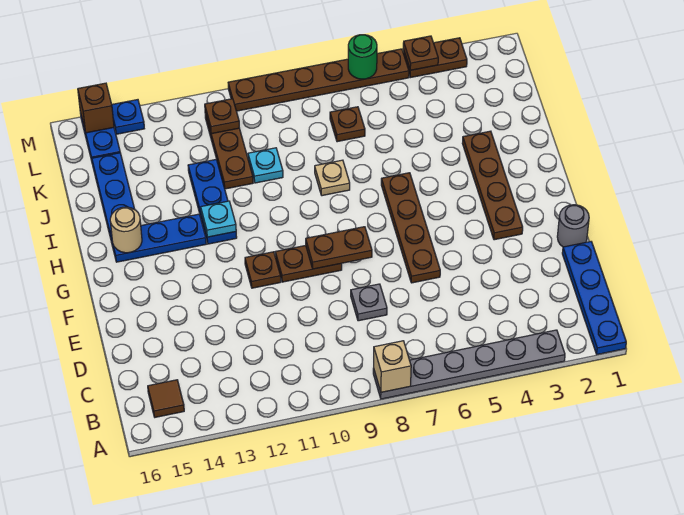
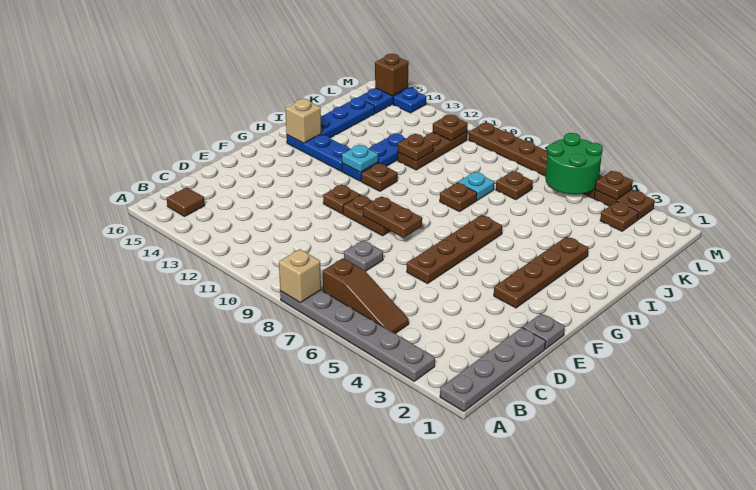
blue 1x4 plate [562,242,626,354] -> grey 1x4 plate [440,328,546,412]
none -> brown 1x3 slope [323,258,409,334]
grey 1x1 round brick [557,205,589,247] -> grey 1x1 plate [523,313,565,349]
none -> brown 1x1 plate [361,163,398,191]
tan 1x1 round brick [110,207,142,253] -> tan 1x1 brick [285,99,321,143]
tan 1x1 plate [315,160,350,196] -> brown 1x1 plate [440,183,477,212]
cyan 1x1 plate [248,148,283,183] -> cyan 1x1 plate moved to [458,172,494,200]
none -> brown 1x1 plate [398,134,433,161]
none -> brown 1x1 plate [600,201,639,231]
green 1x1 round brick [348,35,377,79] -> green 2x2 round brick [545,133,603,194]

